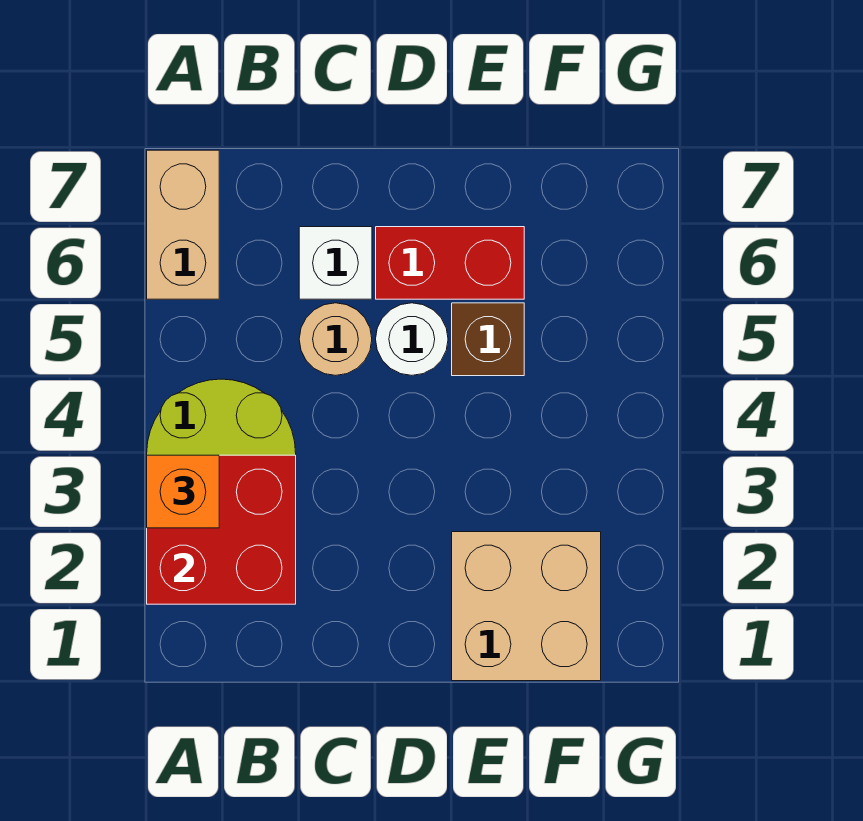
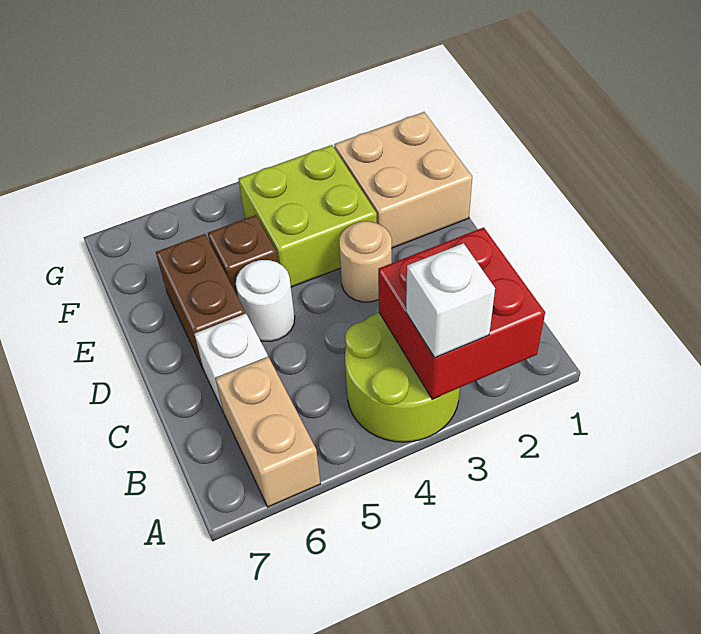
orange 1x1 brick [147,455,219,528] -> white 1x1 brick [406,243,495,358]
tan 1x2 brick [147,150,219,299] -> tan 1x2 brick turned to [215,357,320,507]
tan 1x1 round brick [299,303,372,375] -> tan 1x1 round brick moved to [339,221,392,302]
red 1x2 brick [376,227,524,299] -> brown 1x2 brick [156,234,245,368]
none -> lime 2x2 brick [238,145,377,287]

